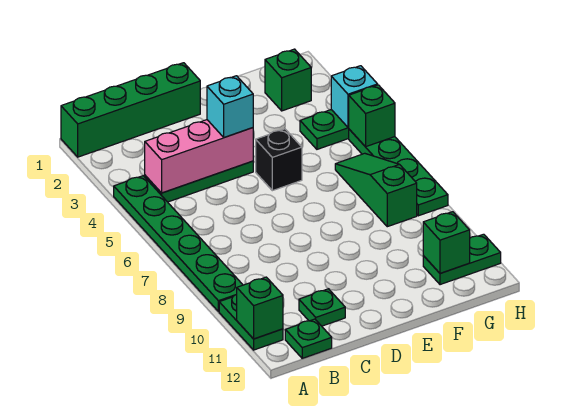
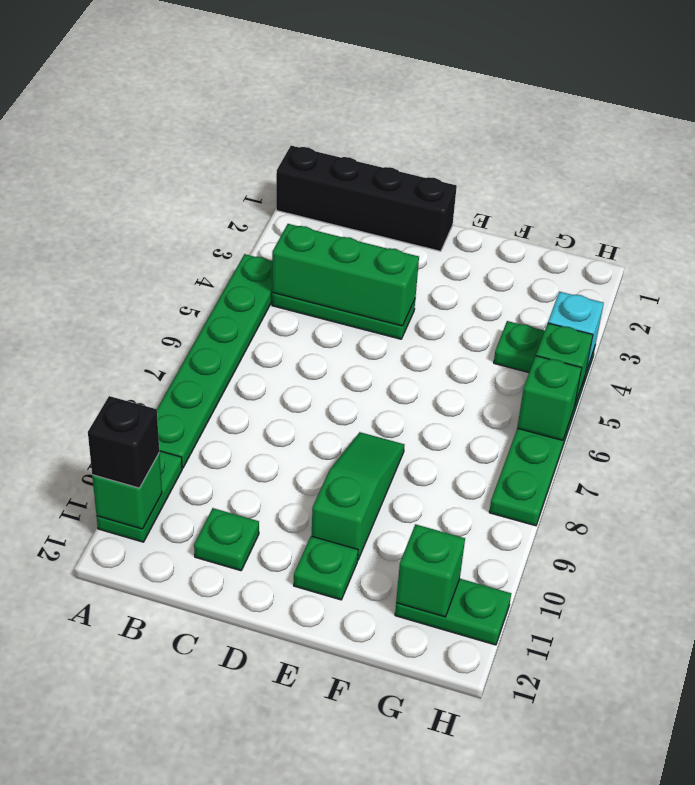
green 1x4 brick [61,63,200,157] -> black 1x4 brick [276,146,457,251]
pink 1x3 brick [145,120,253,193] -> green 1x3 brick [272,224,419,326]
green 1x1 plate [285,319,332,358] -> green 1x1 plate moved to [294,536,358,600]
cyan 1x1 brick [207,76,253,137] -> none
black 1x1 brick [256,129,302,191] -> black 1x1 brick moved to [88,396,159,488]
green 1x1 brick [265,49,311,111] -> green 1x1 brick moved to [517,356,581,440]
green 1x3 slope [335,153,417,227] -> green 1x3 slope moved to [312,432,404,559]

